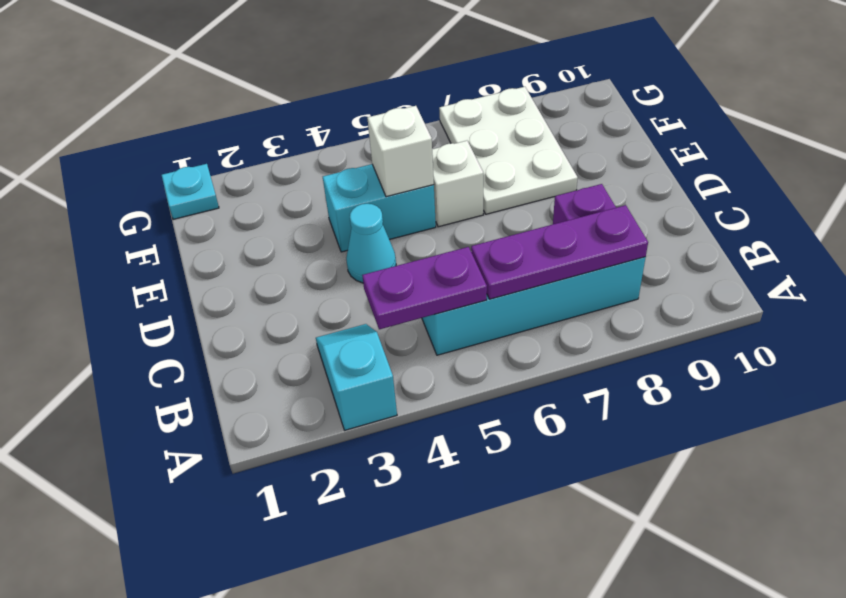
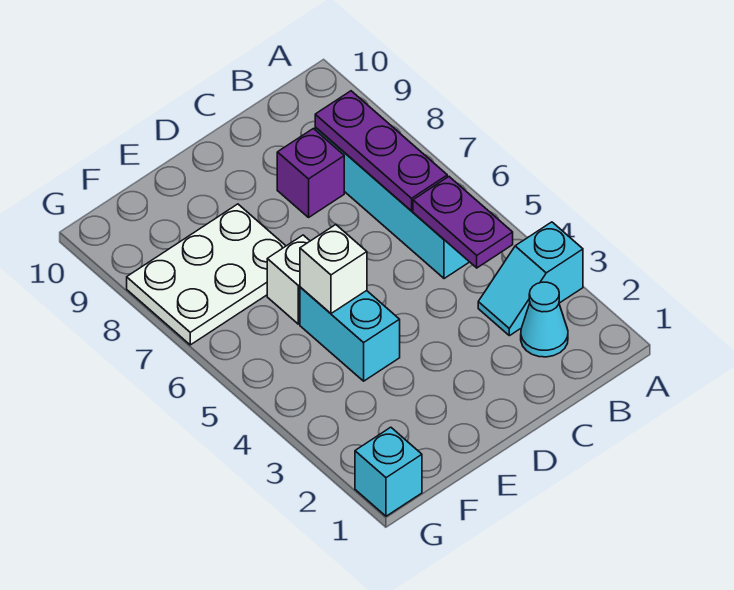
cyan 1x1 cone [346,204,396,283] -> cyan 1x1 cone moved to [521,282,568,357]
cyan 1x1 plate [162,164,219,219] -> cyan 1x1 brick [355,427,422,516]

